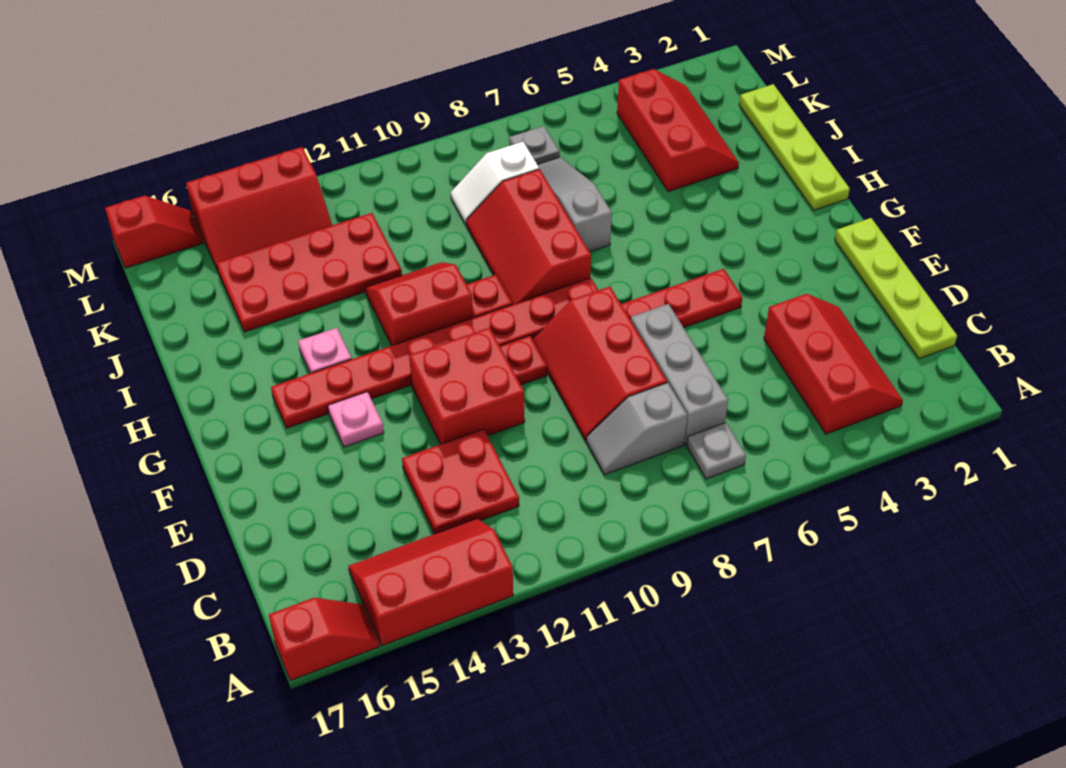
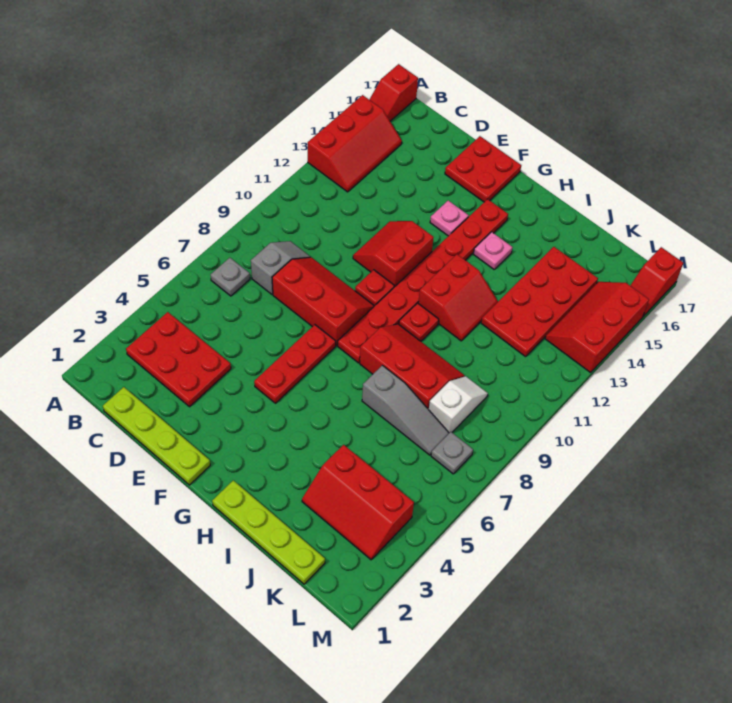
red 2x3 slope [764,294,903,434] -> red 2x3 plate [126,312,231,407]
grey 1x3 brick [631,304,728,445] -> none
red 2x2 plate [402,429,519,534] -> red 2x2 plate moved to [445,136,521,202]
red 2x2 brick [409,328,525,444] -> red 2x2 slope [353,221,434,287]

